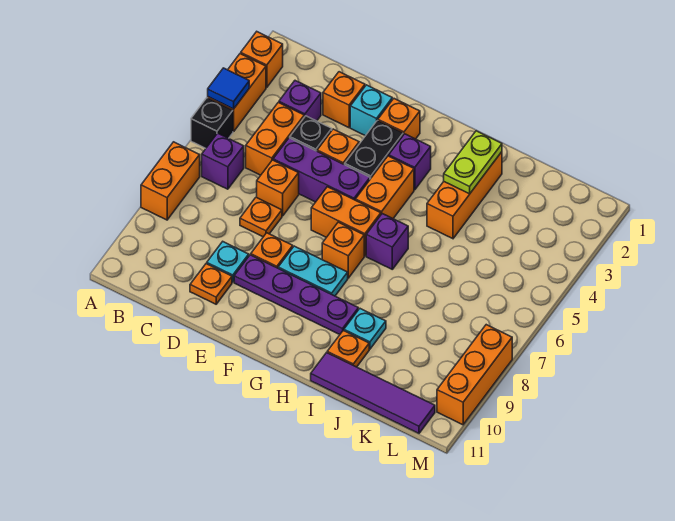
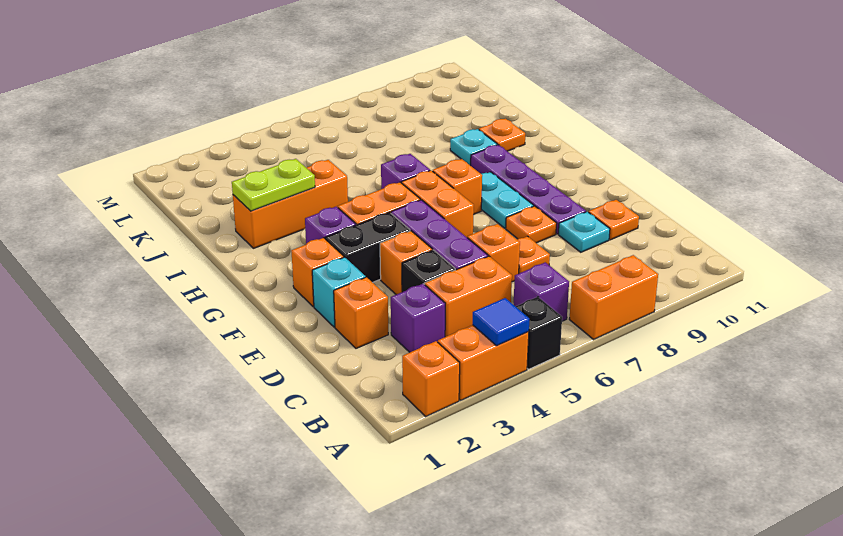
purple 1x4 tile [311,353,435,433] -> none
orange 1x3 brick [437,325,512,425] -> none

